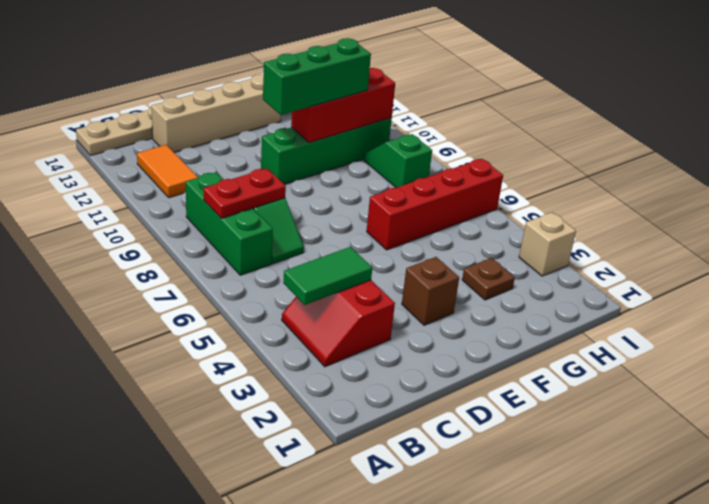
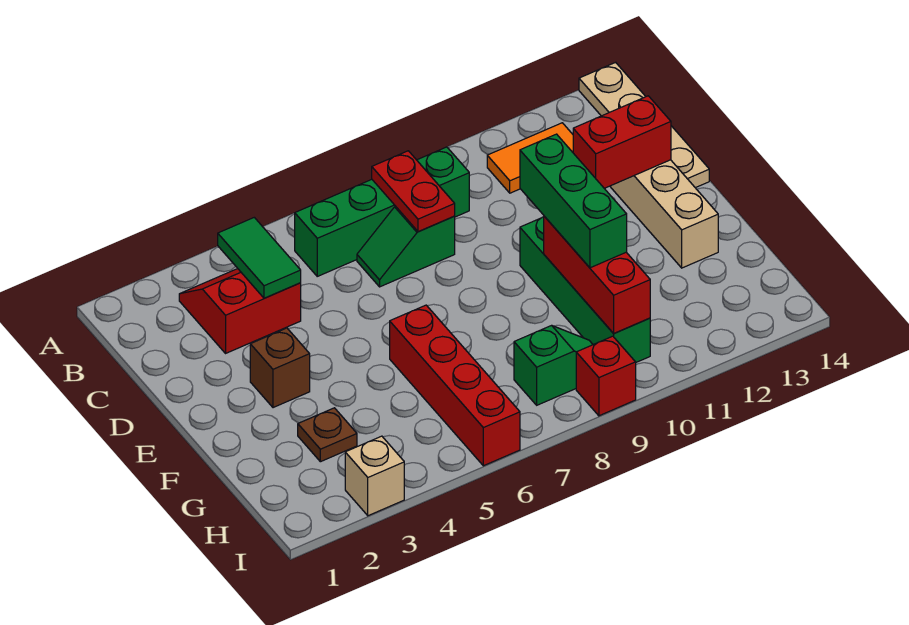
green 1x3 brick [186,172,273,275] -> green 1x4 brick [295,147,469,276]
none -> red 1x2 brick [573,96,671,188]
none -> red 1x1 brick [576,336,636,416]

